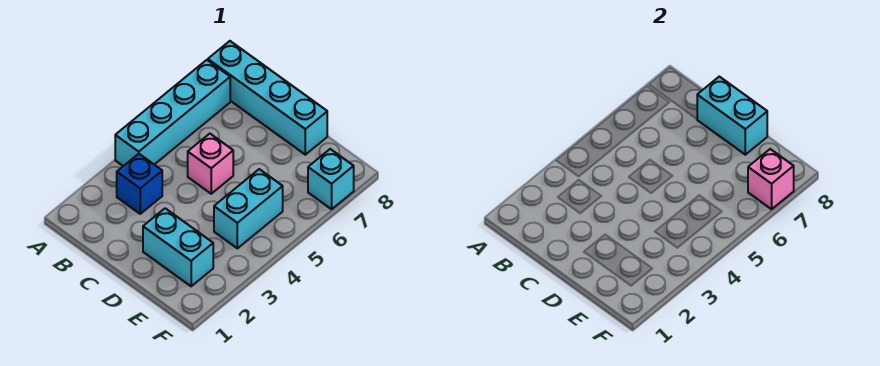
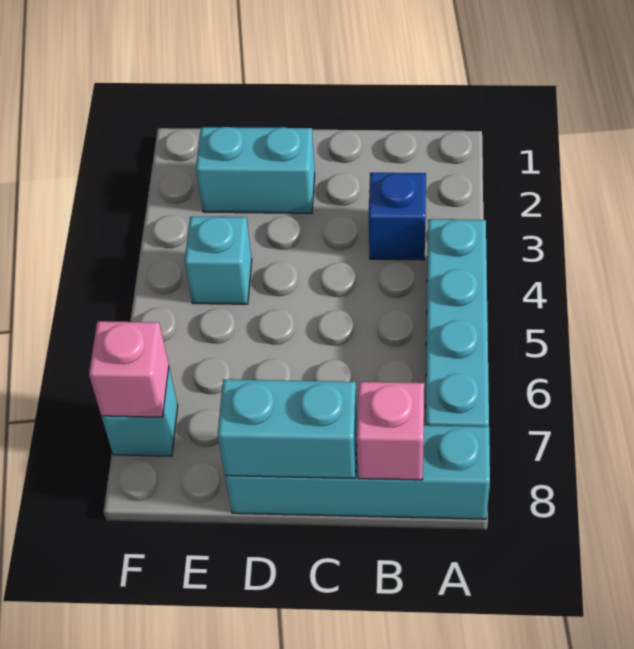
pink 1x1 brick [188,134,233,194] -> pink 1x1 brick moved to [357,382,424,480]
cyan 1x2 brick [214,169,283,248] -> cyan 1x1 brick [185,217,252,304]

